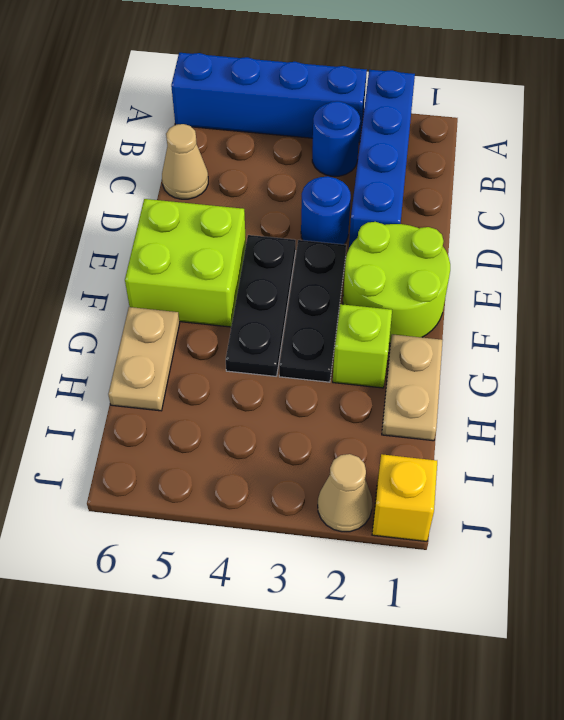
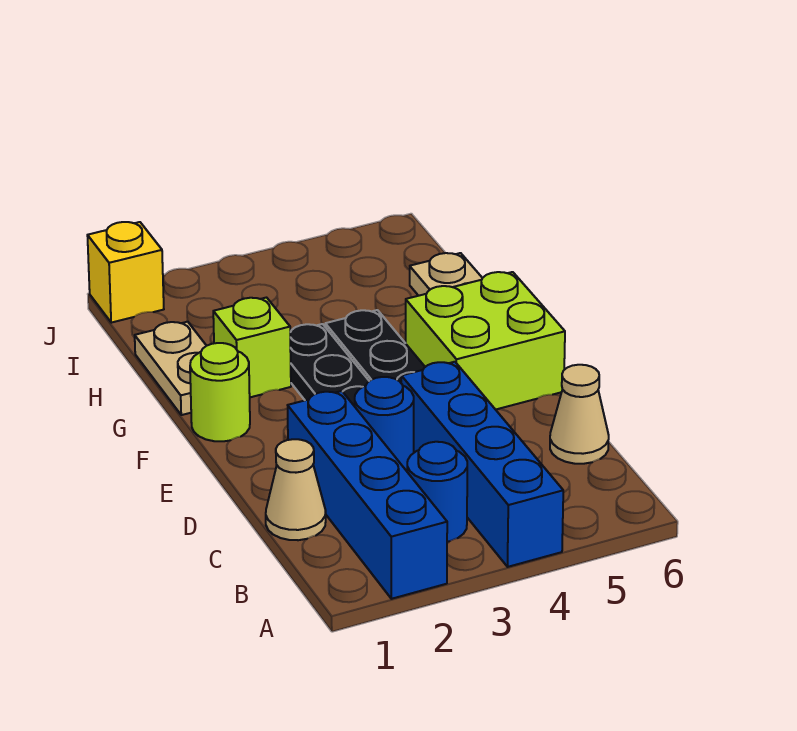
blue 1x4 brick [171,53,367,142] -> blue 1x4 brick turned to [401,362,563,567]
lime 2x2 round brick [343,222,450,344] -> lime 1x1 round brick [190,343,250,441]
tan 1x1 cone [318,454,372,532] -> tan 1x1 cone moved to [266,439,326,540]

